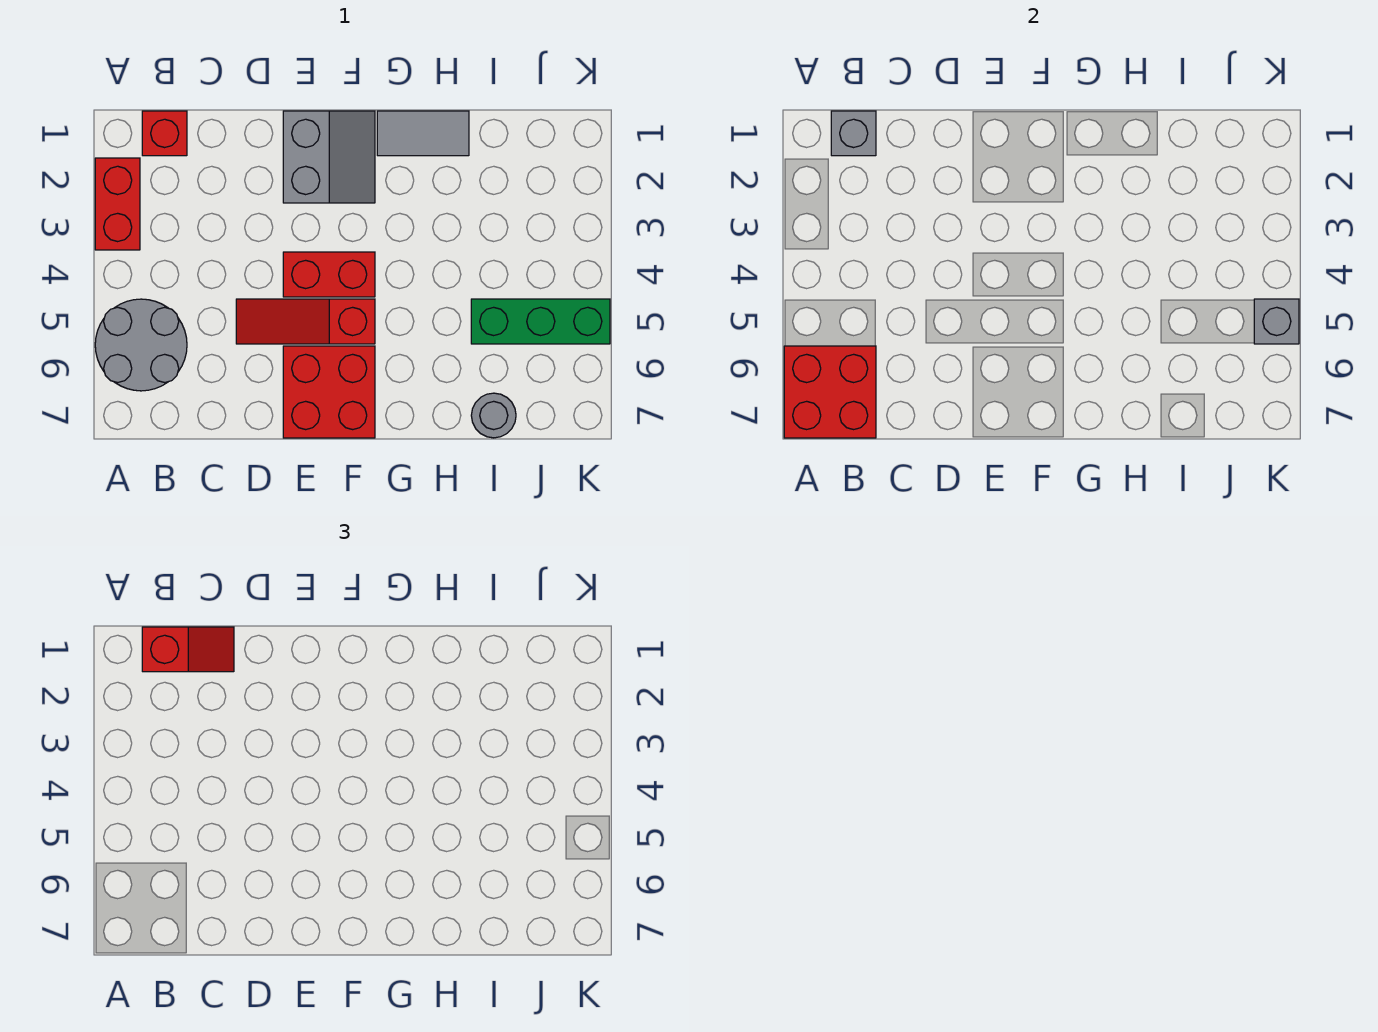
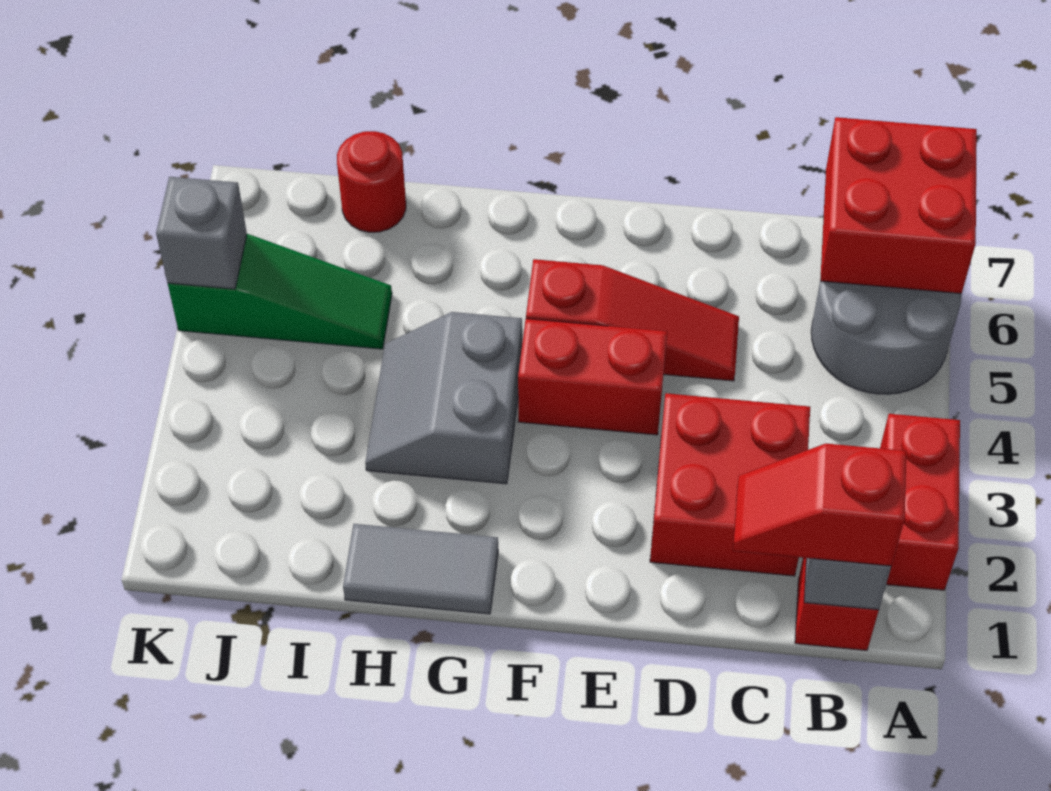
grey 2x2 slope [283,111,375,203] -> grey 2x2 slope moved to [365,312,522,484]
red 2x2 brick [283,346,375,438] -> red 2x2 brick moved to [650,393,810,576]
green 1x3 brick [471,299,610,344] -> green 1x3 slope [168,234,392,349]
grey 1x1 round brick [471,393,516,438] -> red 1x1 round brick [337,131,406,232]

